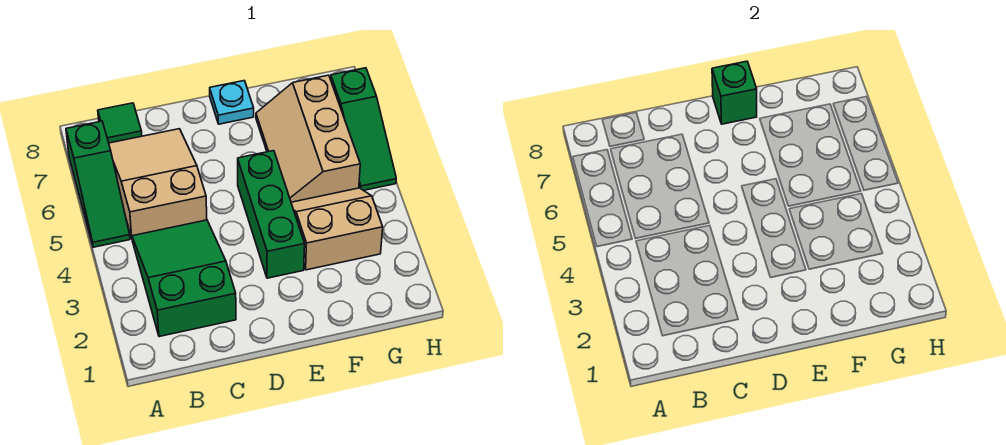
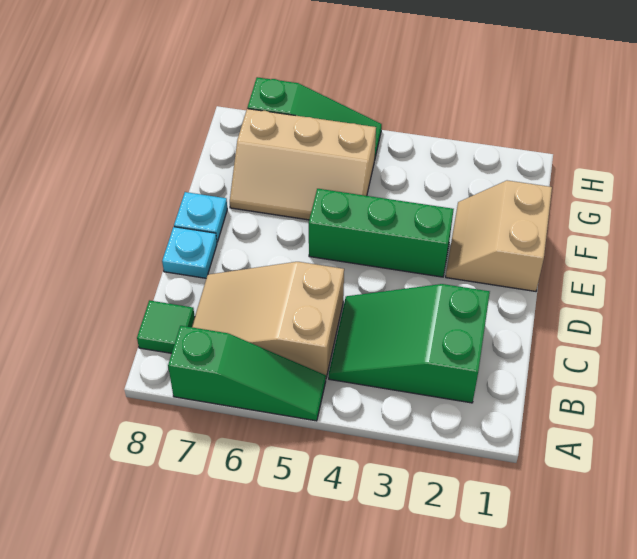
none -> cyan 1x1 plate [162,227,217,278]
green 1x1 brick [712,61,757,124] -> none
tan 2x2 slope [291,188,383,270] -> tan 2x2 slope moved to [446,180,552,291]

